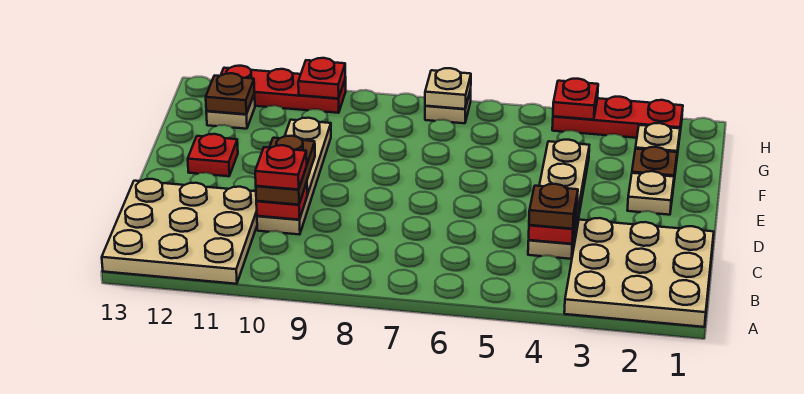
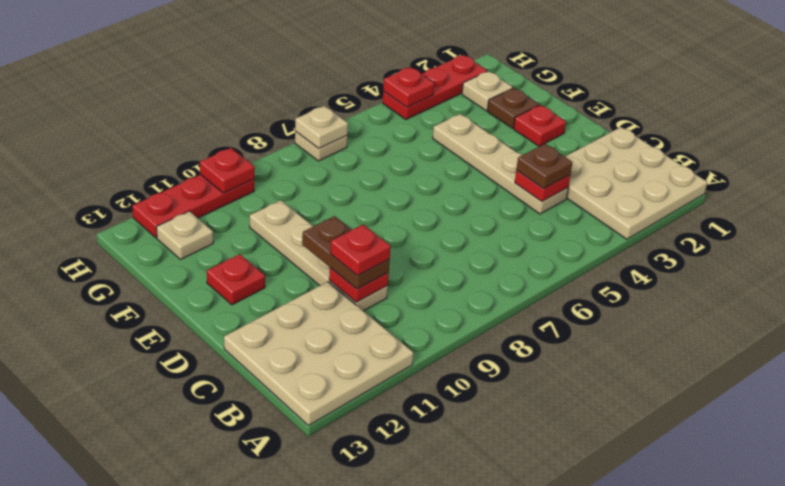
tan 1x1 plate [627,171,674,215] -> red 1x1 plate [514,105,566,146]
brown 1x1 plate [206,73,255,114] -> none

